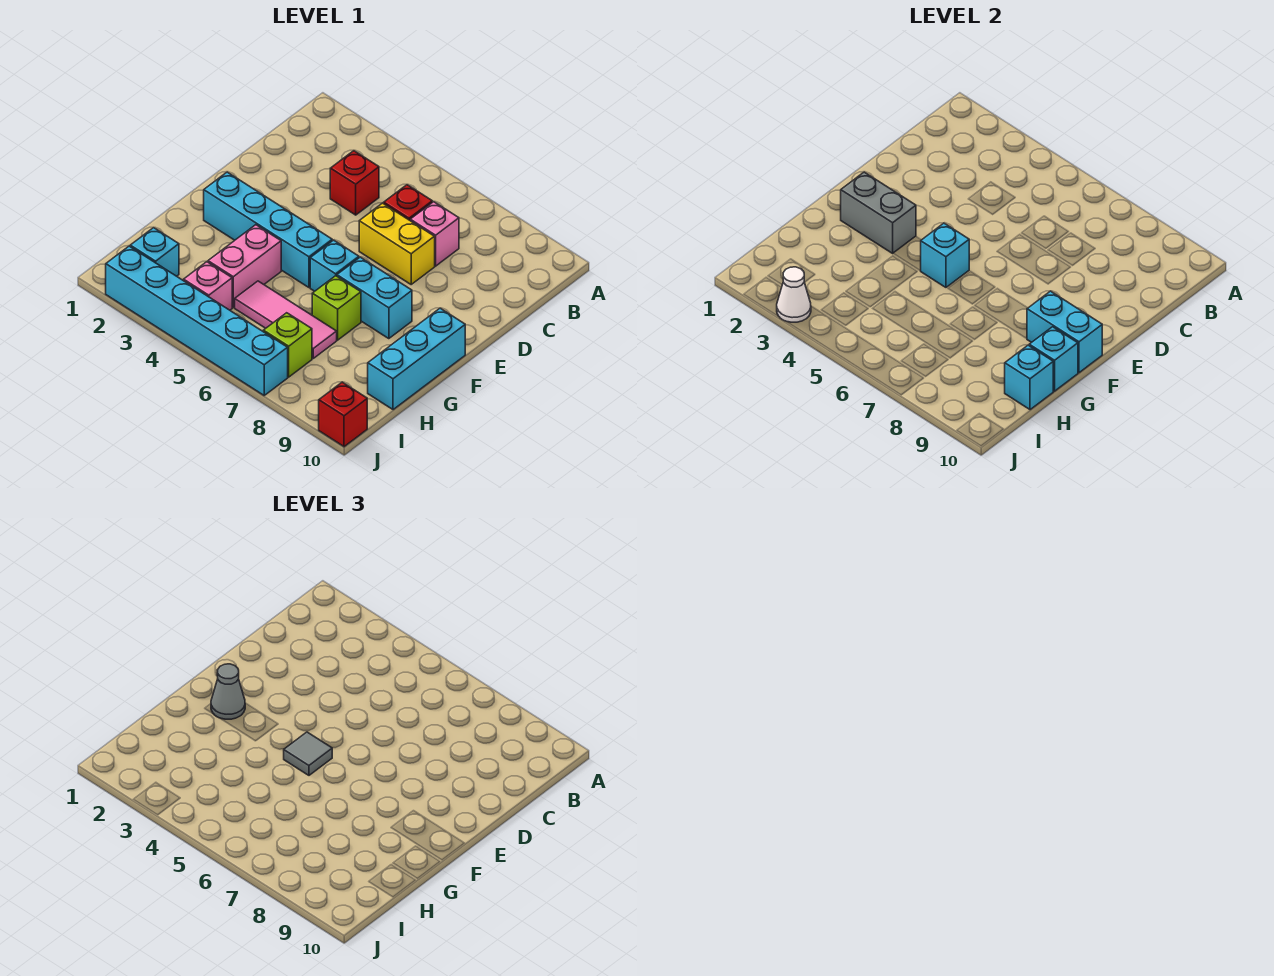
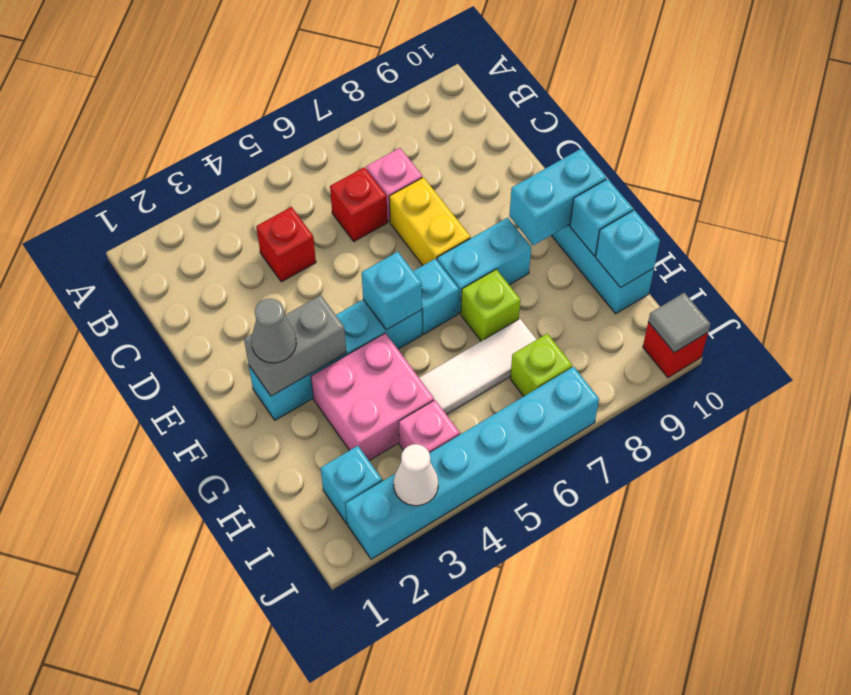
yellow 1x2 brick [359,203,435,284] -> yellow 1x2 brick turned to [389,177,471,265]
grey 1x1 tile [284,732,332,775] -> grey 1x1 tile moved to [648,293,710,353]
pink 1x2 brick [208,225,281,307] -> pink 2x2 brick [311,333,434,460]
pink 1x3 tile [235,281,337,358] -> white 1x3 tile [419,319,537,415]

